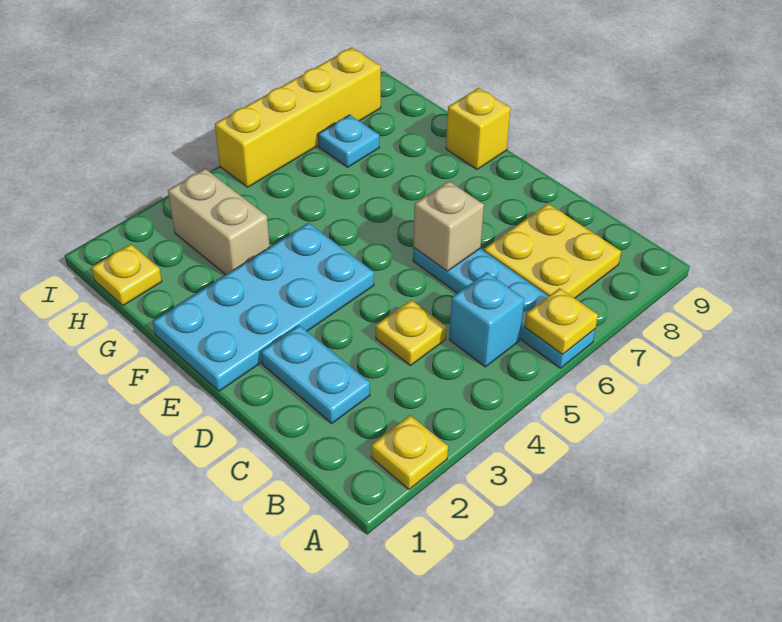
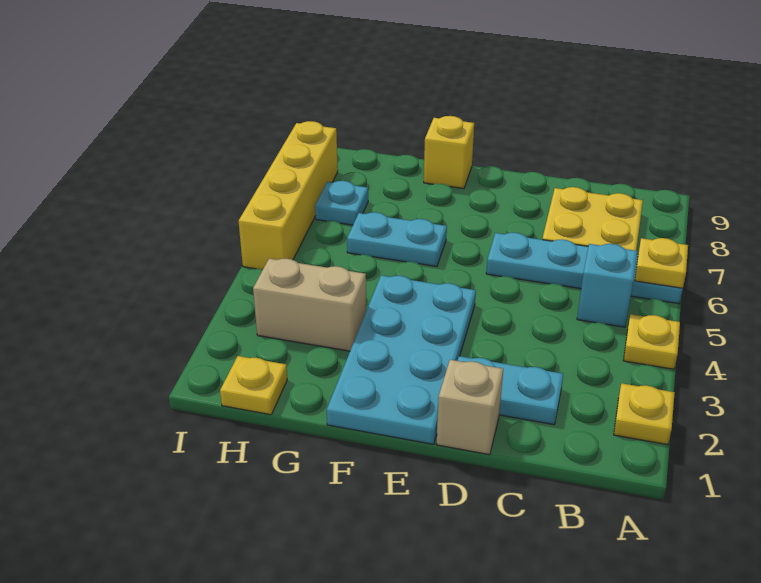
yellow 1x1 plate [376,300,446,365] -> yellow 1x1 plate moved to [623,314,680,369]
tan 1x1 brick [413,181,484,271] -> tan 1x1 brick moved to [436,360,503,455]
none -> cyan 1x2 plate [347,212,447,267]

